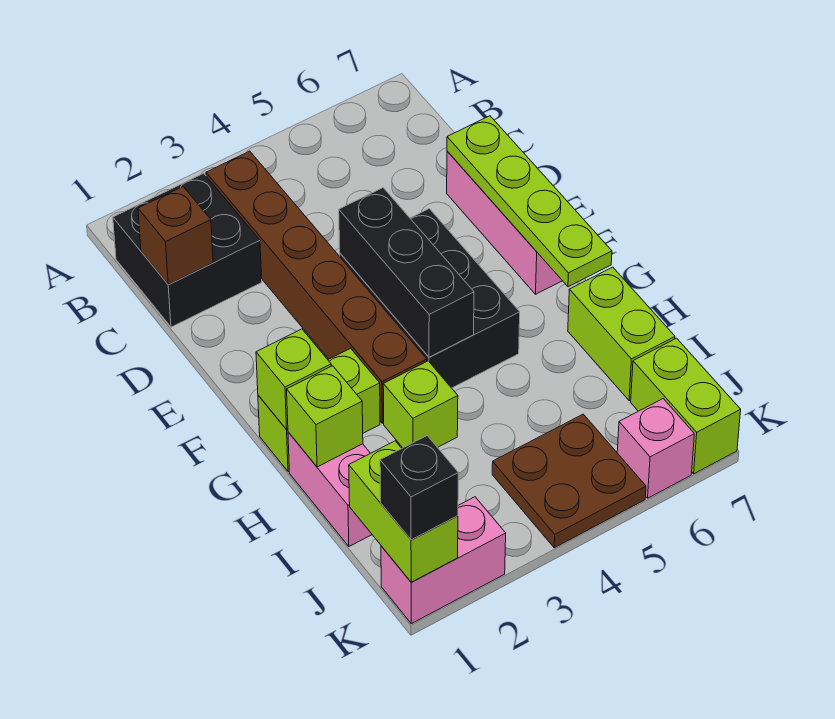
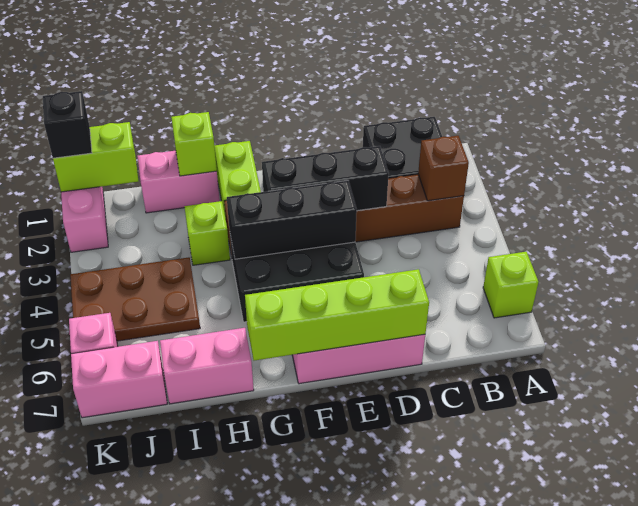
brown 1x1 brick [138,187,213,284] -> brown 1x1 brick moved to [418,136,469,201]
none -> black 1x3 brick [262,146,389,211]
lime 1x4 plate [447,116,612,287] -> lime 1x4 brick [245,269,429,361]
lime 1x1 brick [256,329,331,430] -> lime 1x1 brick moved to [483,252,539,318]
lime 1x2 brick [568,267,675,401] -> pink 1x2 brick [160,328,254,404]
brown 2x2 plate [492,414,646,548] -> brown 2x3 plate [70,257,200,341]
lime 1x2 brick [631,338,741,474] -> pink 1x2 brick [71,341,167,418]

